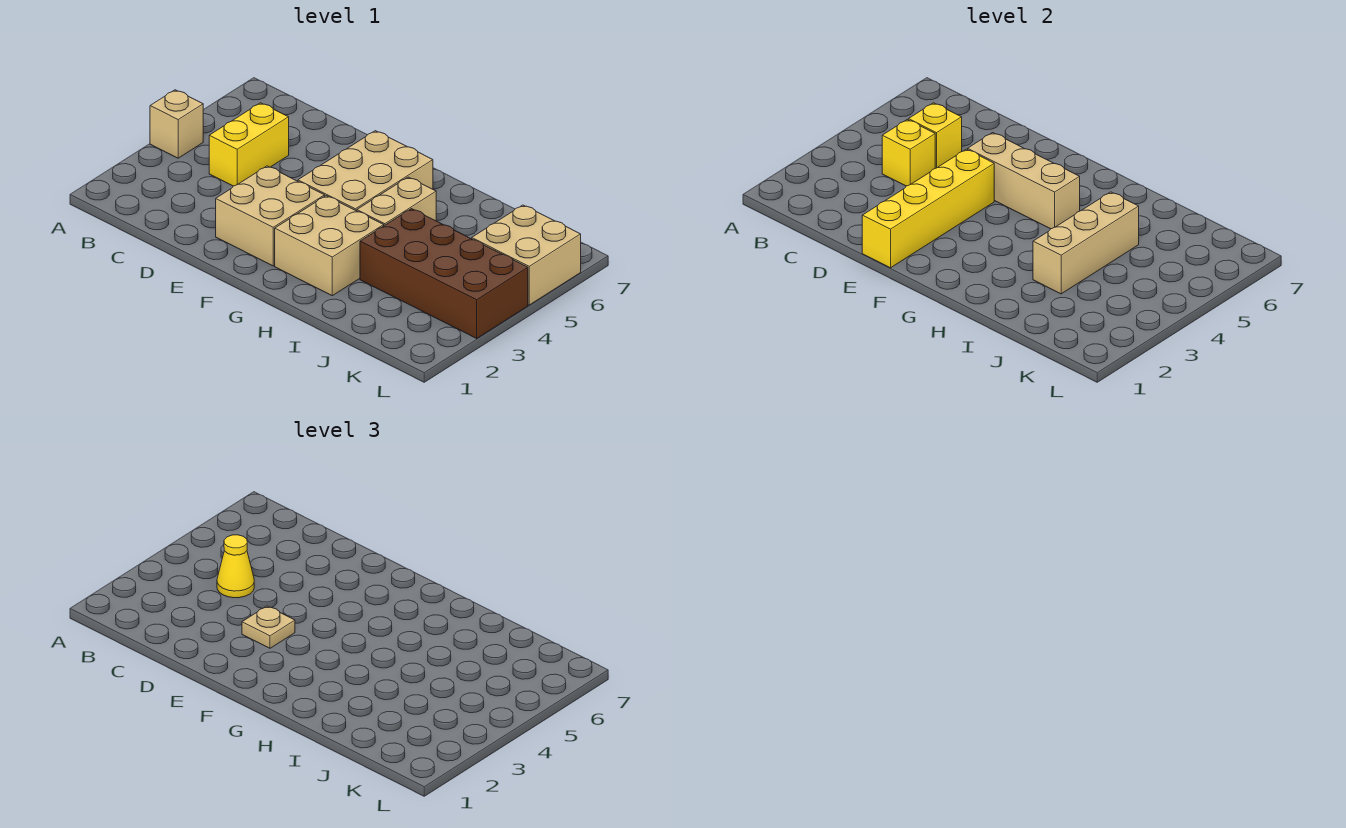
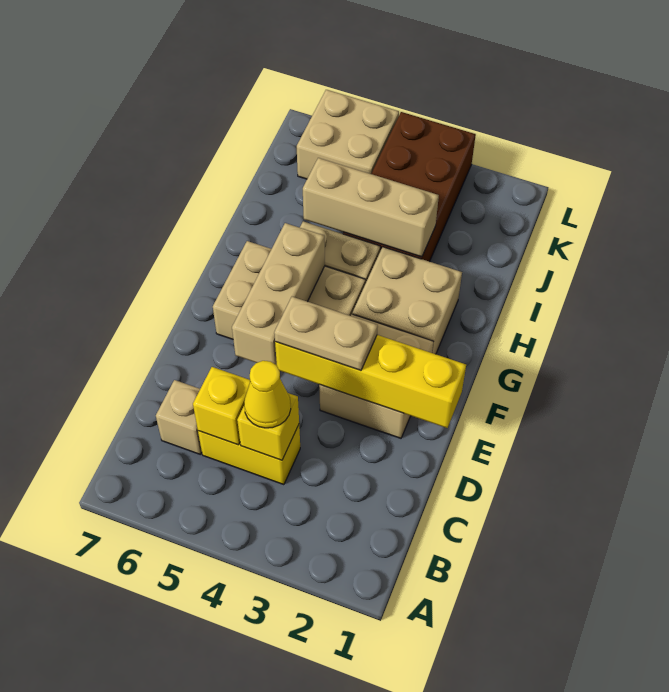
tan 1x1 brick [150,90,203,158] -> tan 1x1 brick moved to [156,380,202,454]
tan 1x1 plate [242,606,295,648] -> tan 1x2 plate [274,297,378,371]

